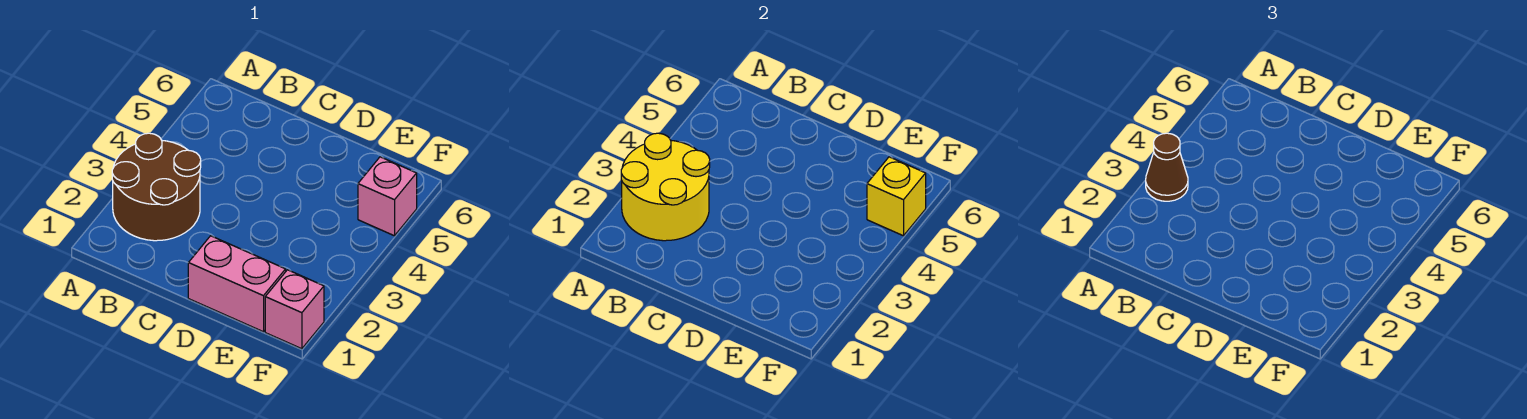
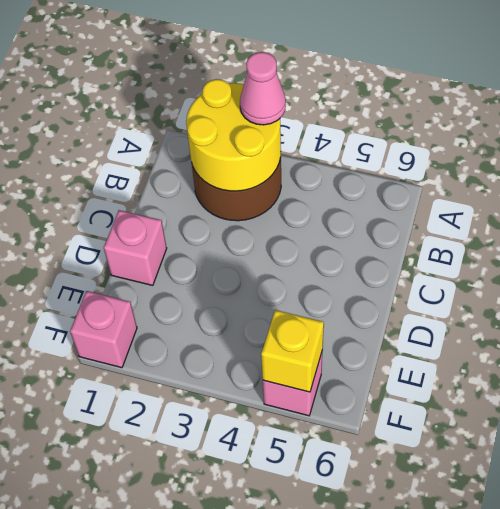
brown 1x1 cone [1146,133,1188,201] -> pink 1x1 cone [240,52,286,125]
pink 1x2 brick [188,236,286,332] -> pink 1x1 brick [104,210,167,285]

